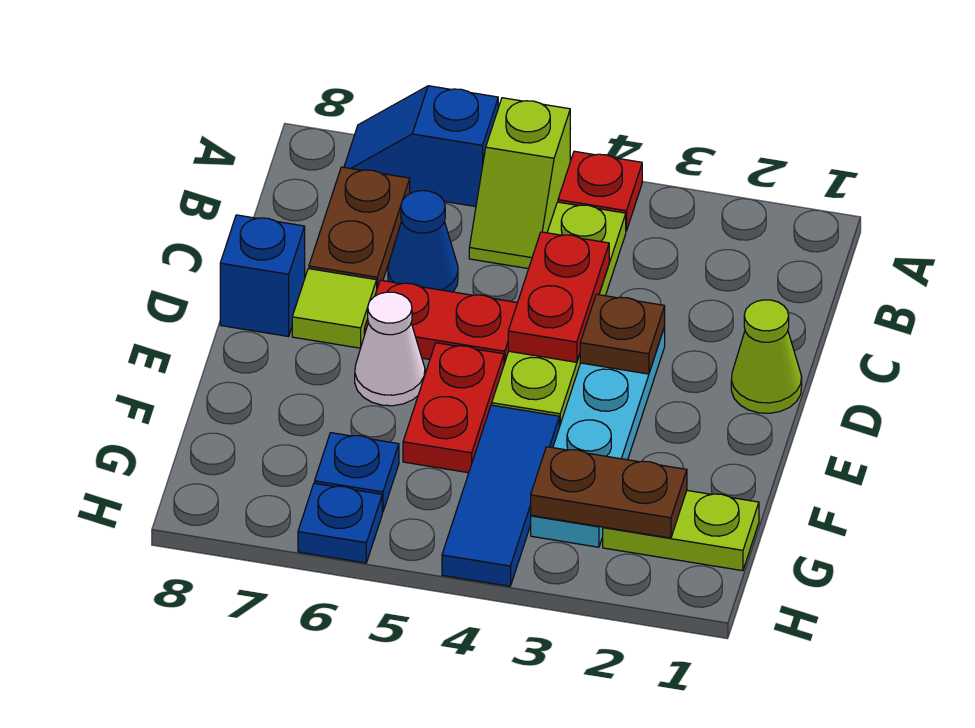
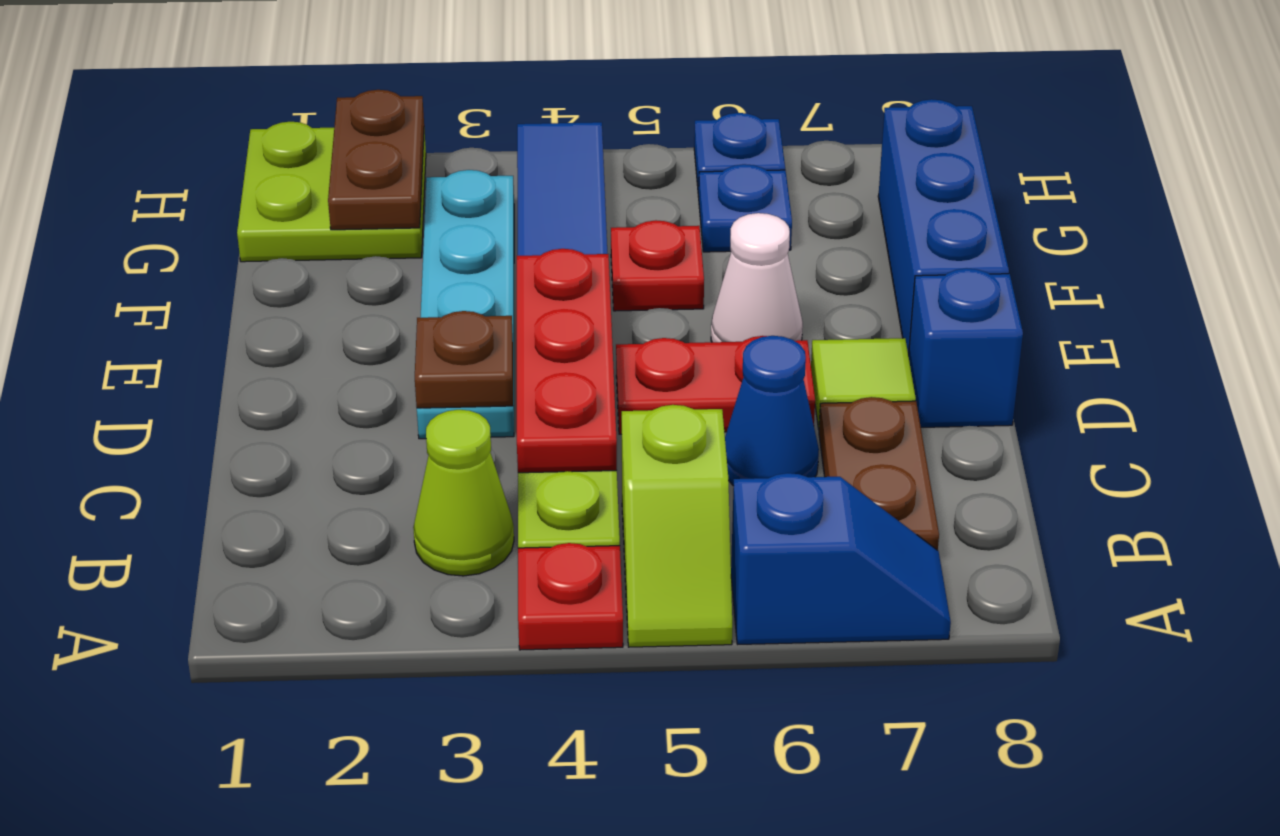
lime 1x2 slope [469,98,570,269] -> lime 1x2 slope turned to [622,405,732,647]
red 1x2 plate [508,232,609,362] -> red 1x3 plate [517,249,617,473]
lime 1x1 cone [731,300,802,413] -> lime 1x1 cone moved to [413,410,514,576]
red 1x2 plate [403,343,504,473] -> red 1x1 plate [611,220,704,311]
none -> blue 1x3 brick [878,99,1009,356]
lime 1x2 plate [603,490,759,571] -> lime 2x2 plate [237,122,426,262]
brown 1x2 plate [531,447,687,538] -> brown 1x2 plate turned to [328,90,424,230]

